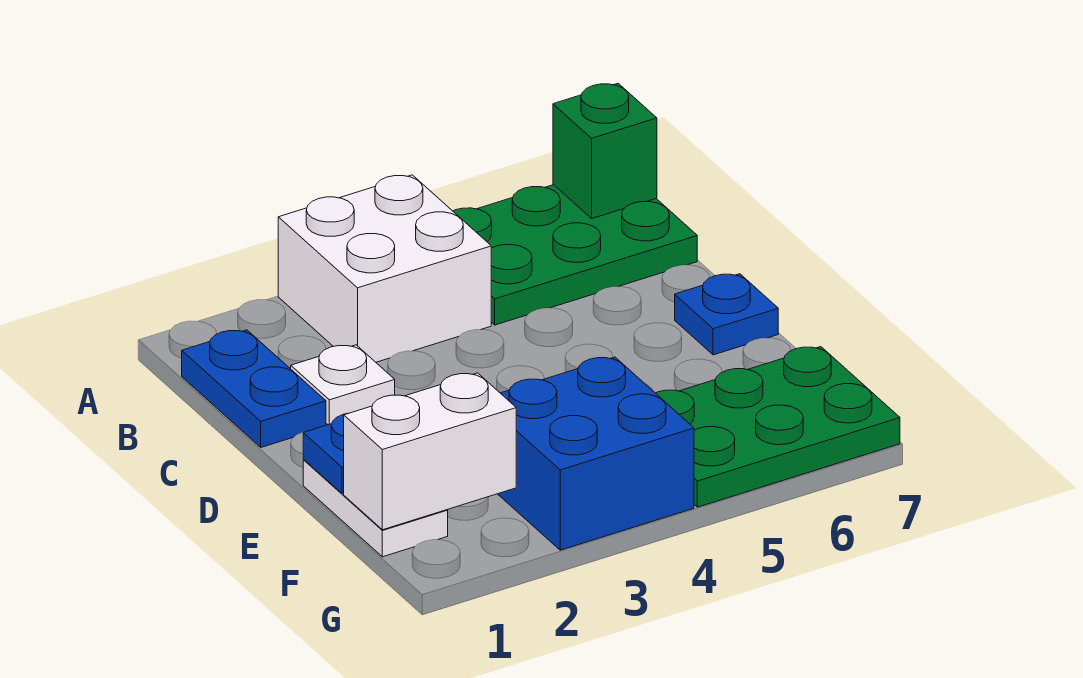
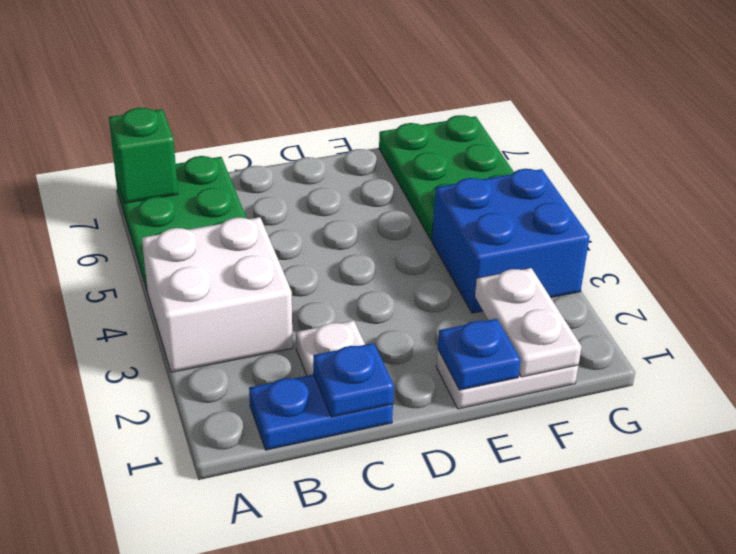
blue 1x1 plate [675,274,778,355] -> blue 1x1 plate moved to [313,343,394,417]
white 1x2 brick [344,373,516,530] -> white 1x2 plate [475,268,582,377]

